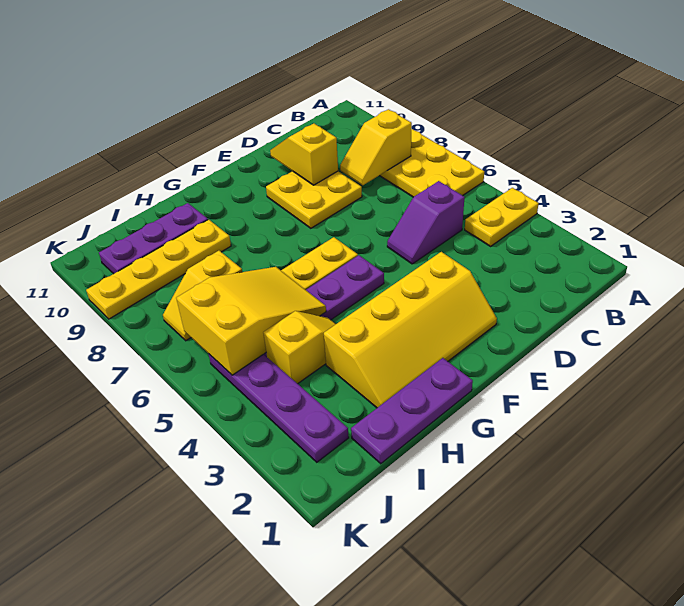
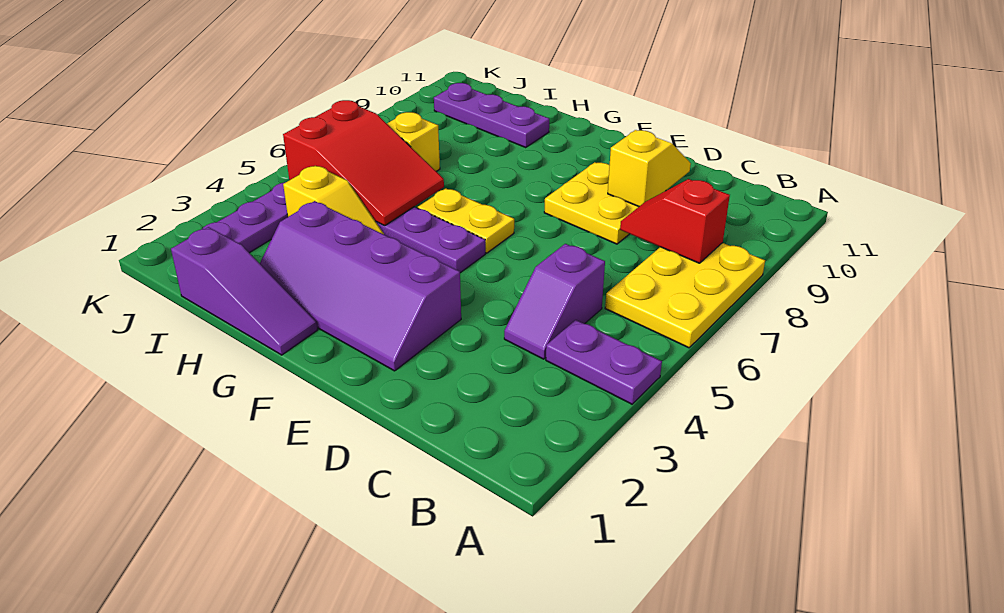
yellow 1x2 plate [465,188,539,246] -> purple 1x2 plate [546,320,662,404]
yellow 1x2 slope [340,109,412,185] -> red 1x2 slope [620,179,730,263]
purple 1x2 slope [387,181,465,264] -> purple 1x2 slope turned to [504,244,605,359]
yellow 2x4 slope [324,252,497,408] -> purple 2x4 slope [260,201,461,371]
purple 1x3 plate [351,358,473,464] -> purple 1x3 slope [171,227,318,355]
yellow 2x3 slope [176,267,326,375] -> red 2x3 slope [283,100,444,226]
yellow 1x4 plate [86,219,231,319] -> none

